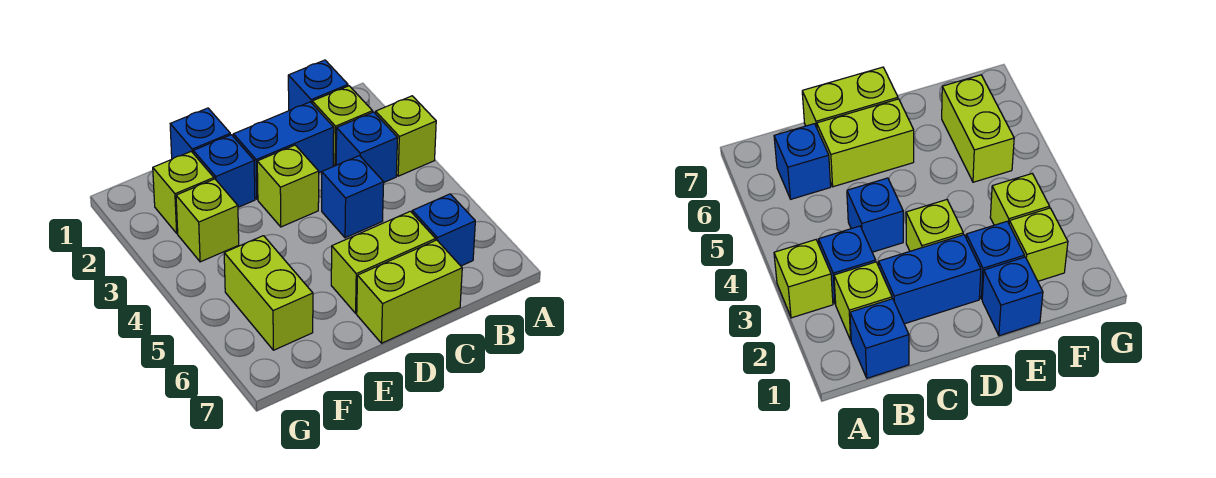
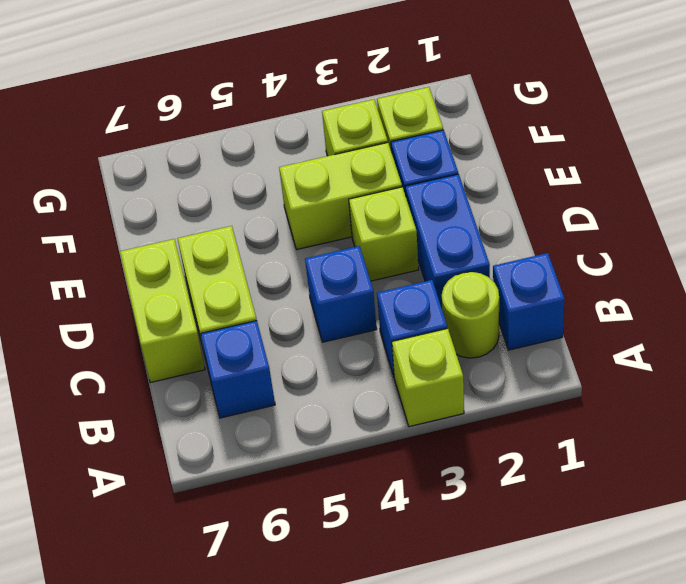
lime 1x1 brick [312,86,373,166] -> lime 1x1 round brick [442,272,499,358]
blue 1x1 brick [170,108,230,159] -> none
lime 1x2 brick [224,236,313,350] -> lime 1x2 brick moved to [279,143,402,249]

